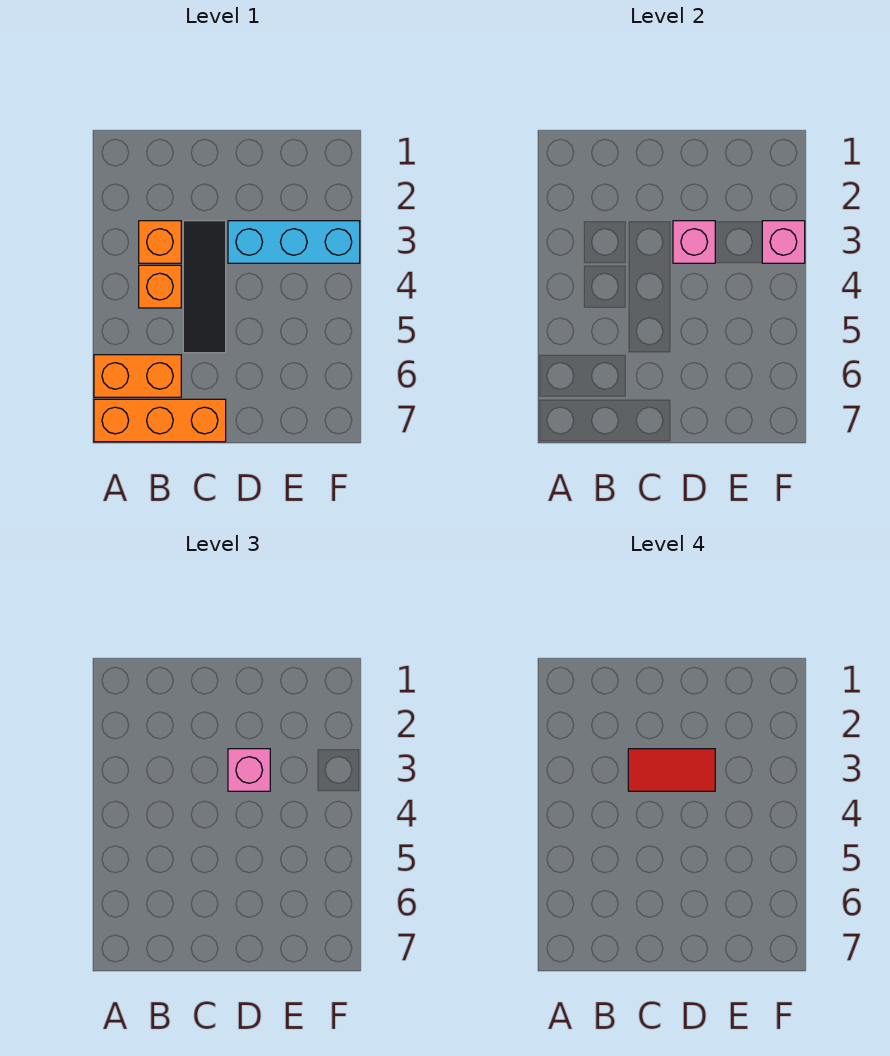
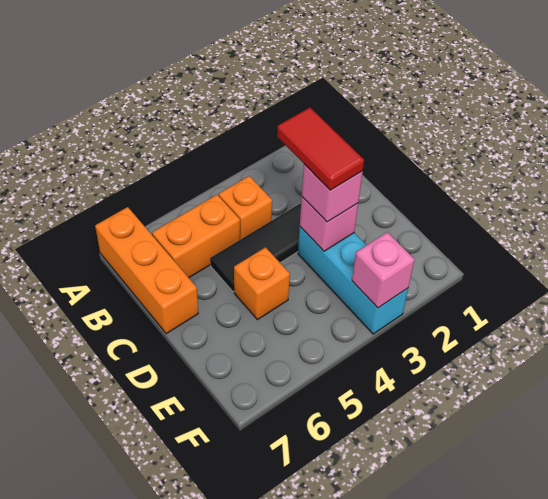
orange 1x2 brick [94,355,181,397] -> orange 1x2 brick turned to [152,195,240,278]
orange 1x1 brick [139,221,181,263] -> orange 1x1 brick moved to [234,247,290,320]

